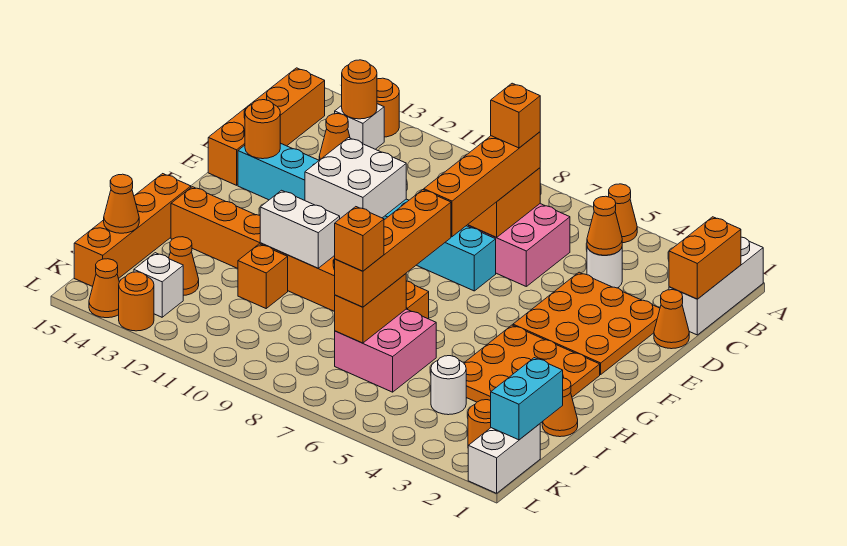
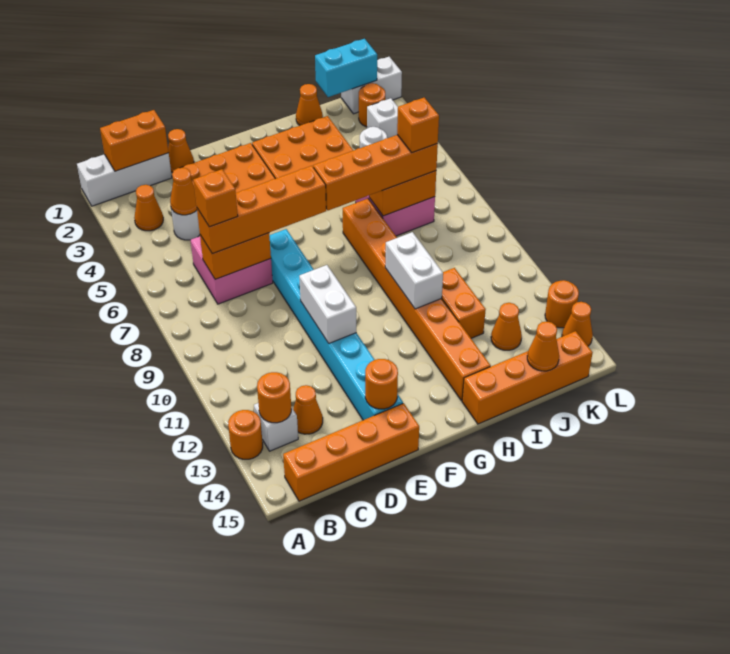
orange 1x1 cone [609,184,637,243] -> orange 1x1 cone moved to [134,185,163,231]
white 2x2 brick [305,138,406,218] -> white 1x2 brick [299,265,356,343]
orange 1x1 brick [238,244,288,308] -> orange 1x2 brick [442,268,486,338]
white 1x1 brick [134,253,183,317] -> white 1x1 brick moved to [367,98,398,138]

